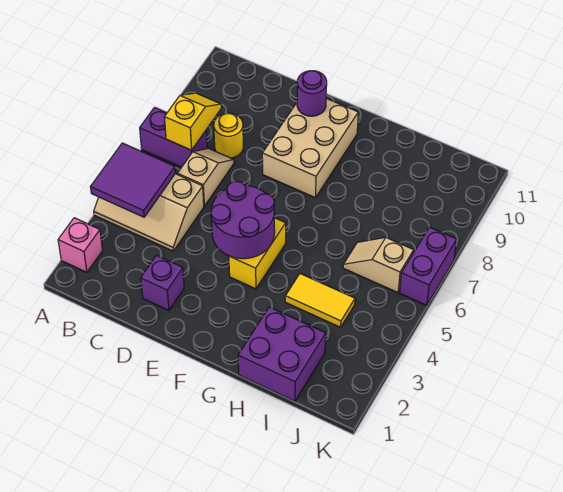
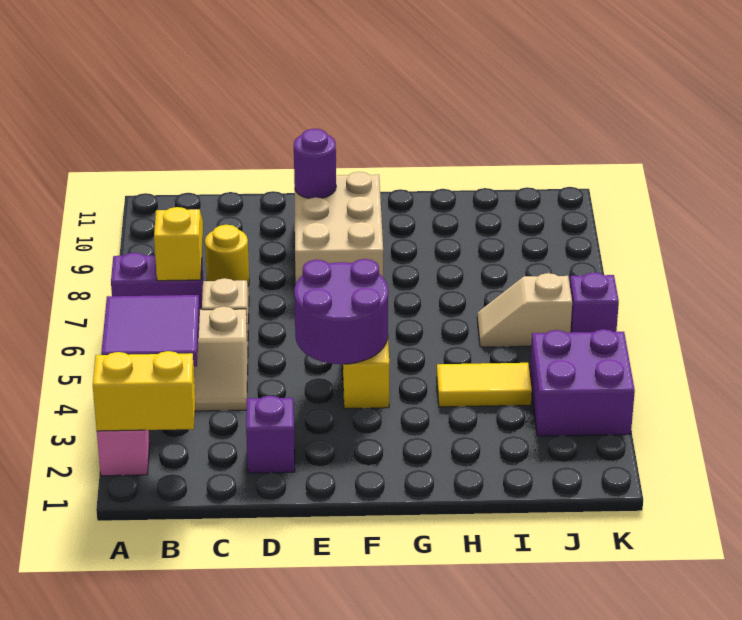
none -> yellow 1x2 brick [93,351,195,431]
purple 2x2 brick [238,307,326,401] -> purple 2x2 brick moved to [530,329,635,436]
purple 1x2 brick [400,227,457,306] -> purple 1x1 brick [570,272,619,333]

